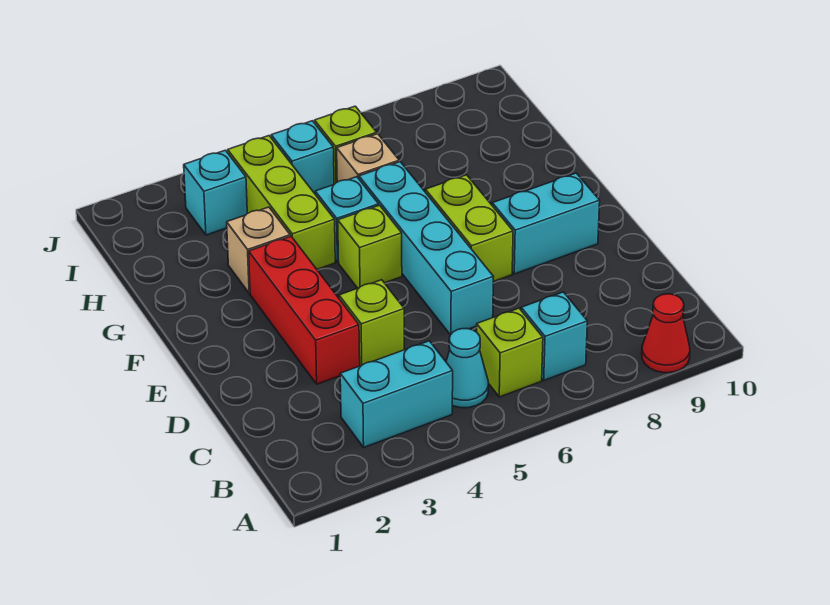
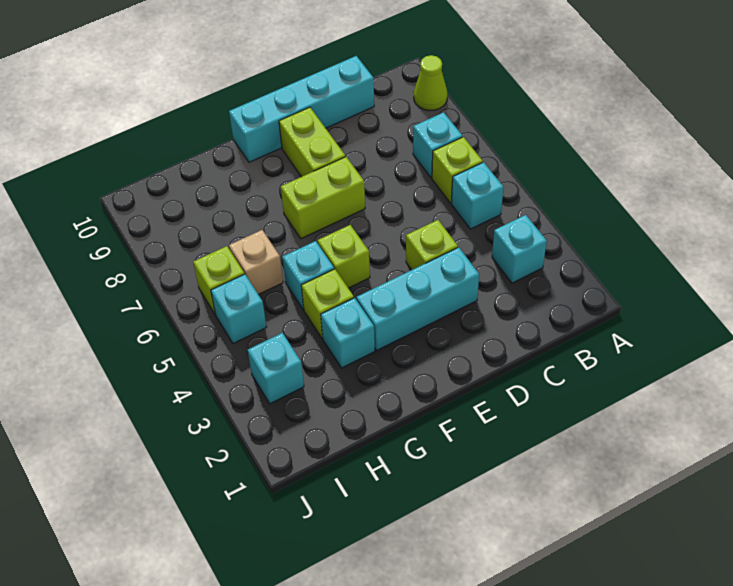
red 1x1 cone [642,294,690,373] -> lime 1x1 cone [414,55,448,111]
cyan 1x2 brick [340,341,453,447] -> cyan 1x1 brick [492,215,547,283]
cyan 1x1 cone [446,329,488,408] -> cyan 1x1 brick [451,162,503,229]
red 1x3 brick [249,236,360,384] -> cyan 1x3 brick [356,247,479,350]
cyan 1x4 brick [359,162,493,335] -> cyan 1x4 brick moved to [229,56,374,162]
cyan 1x2 brick [492,173,600,274] -> lime 1x2 brick [279,107,345,177]
tan 1x1 brick [227,207,290,293] -> cyan 1x1 brick [321,298,375,368]
lime 1x3 brick [228,136,335,269] -> lime 1x1 brick [301,269,354,338]

